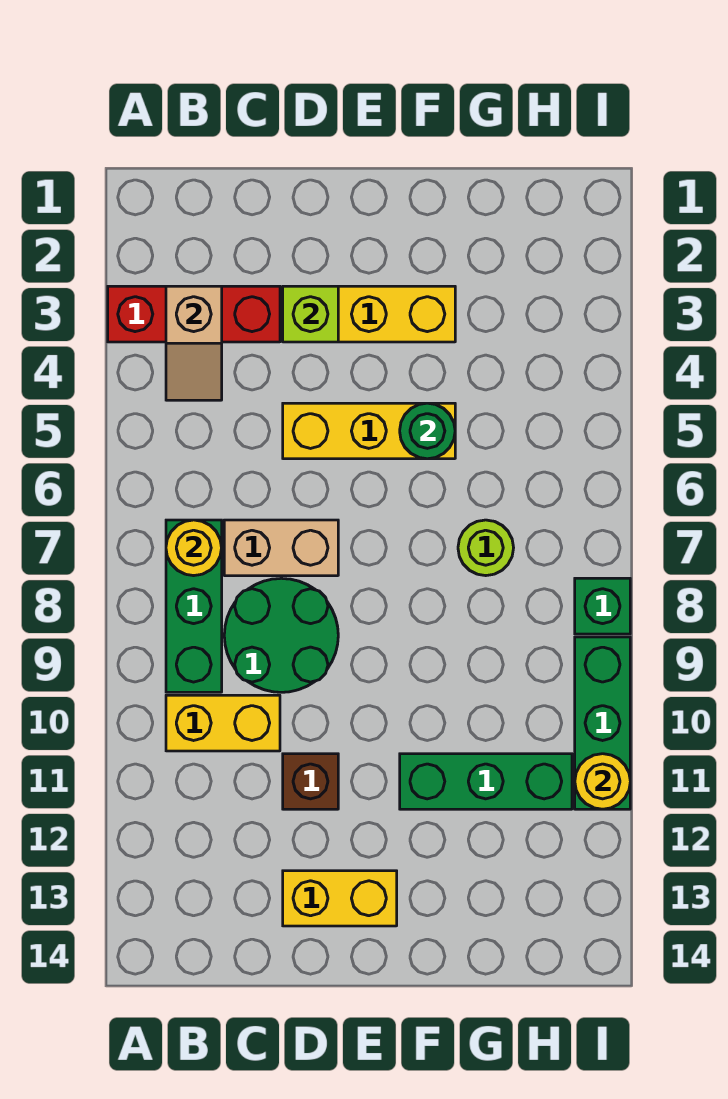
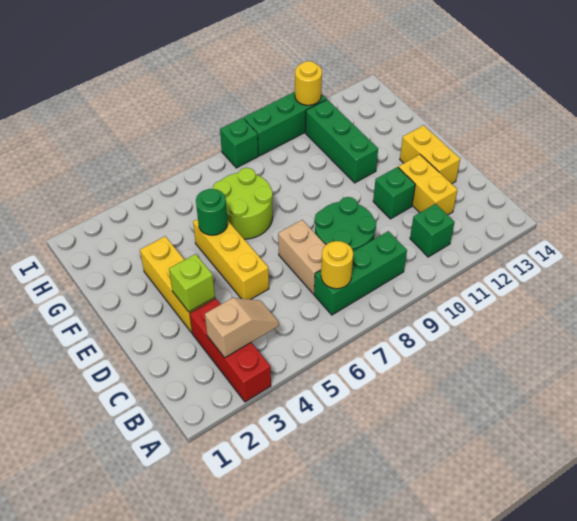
yellow 1x2 brick [166,695,280,751] -> yellow 1x2 brick moved to [398,155,457,215]
none -> green 1x1 brick [410,204,455,257]
brown 1x1 brick [283,754,338,809] -> green 1x1 brick [373,167,415,219]
lime 1x1 round brick [458,520,514,576] -> lime 2x2 round brick [213,168,273,239]

